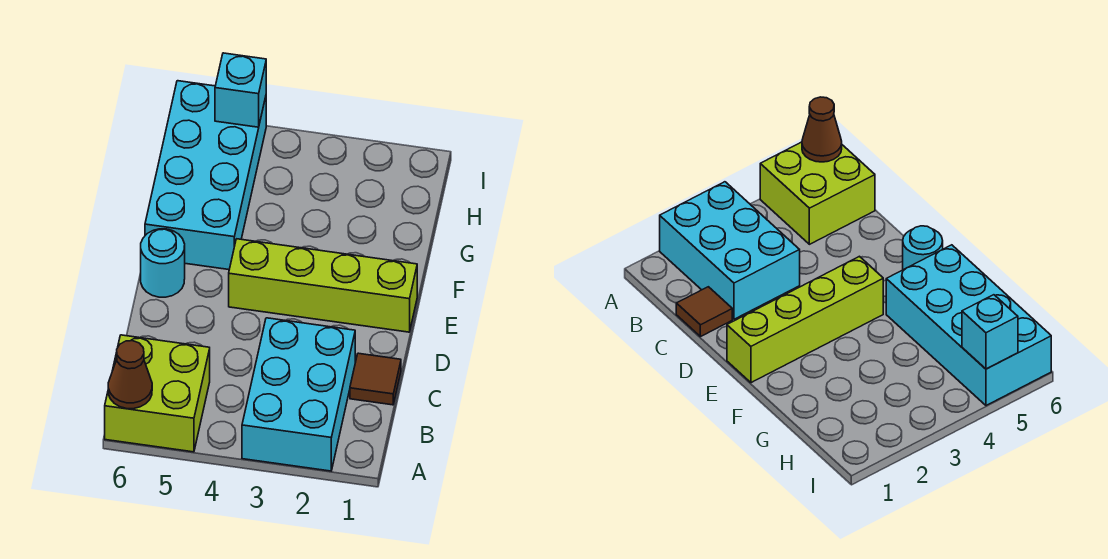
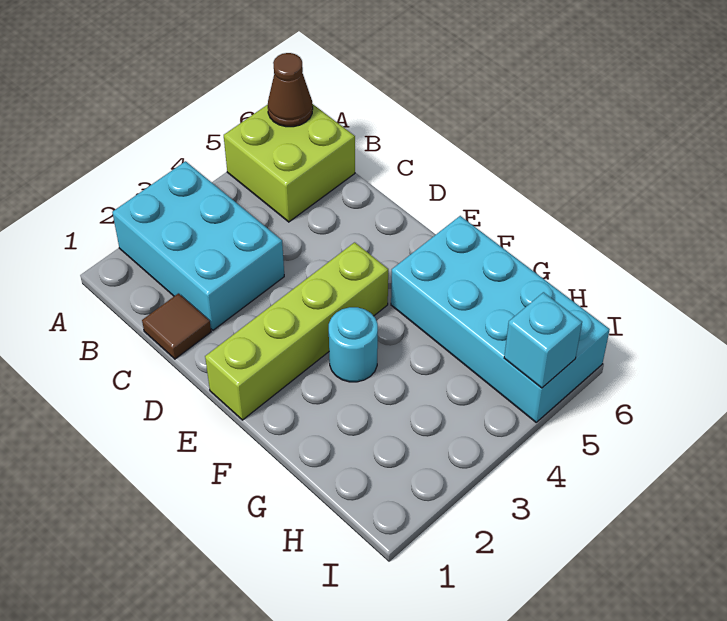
cyan 1x1 round brick [141,229,185,297] -> cyan 1x1 round brick moved to [329,307,378,382]

